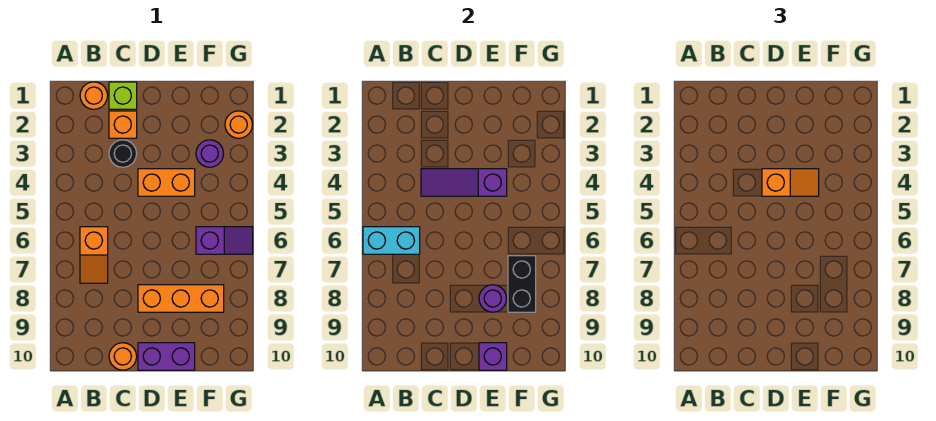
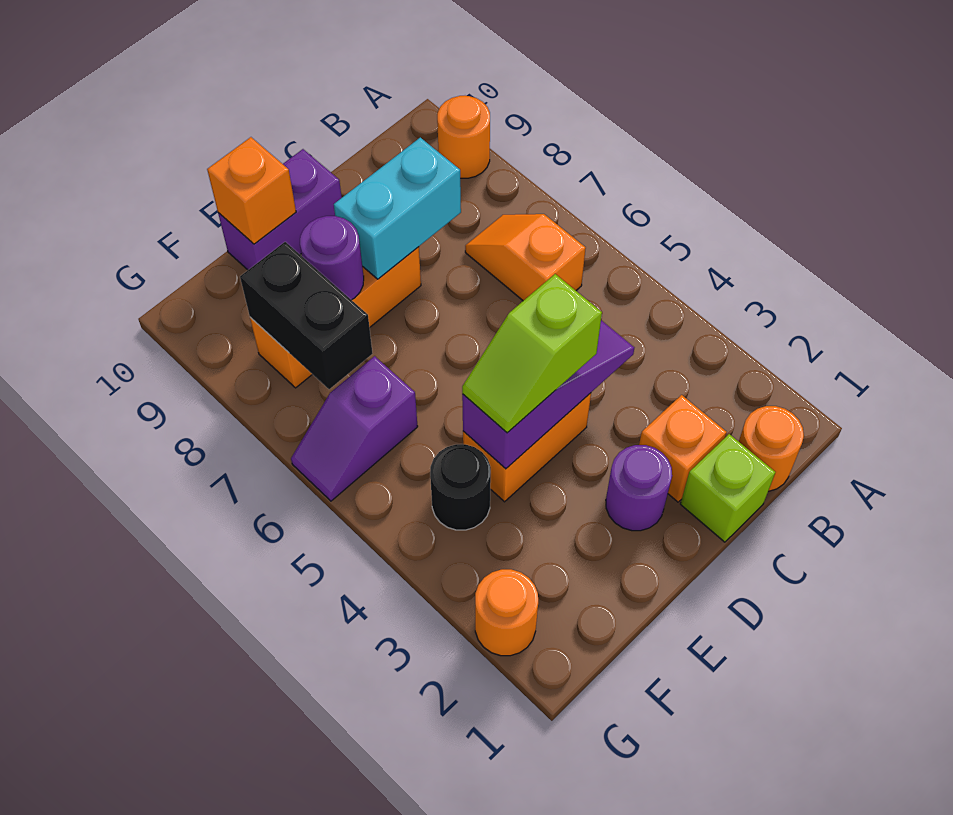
cyan 1x2 brick [363,227,420,254] -> cyan 1x2 brick moved to [334,138,461,279]
black 1x1 round brick [109,140,137,167] -> black 1x1 round brick moved to [430,444,491,530]
orange 1x1 round brick [109,343,137,370] -> orange 1x1 round brick moved to [437,96,490,178]
orange 1x2 slope [762,169,819,196] -> lime 1x2 slope [462,274,602,433]
purple 1x1 brick [479,343,507,370] -> orange 1x1 brick [207,137,296,244]
purple 1x1 round brick [196,140,224,167] -> purple 1x1 round brick moved to [606,445,672,531]

